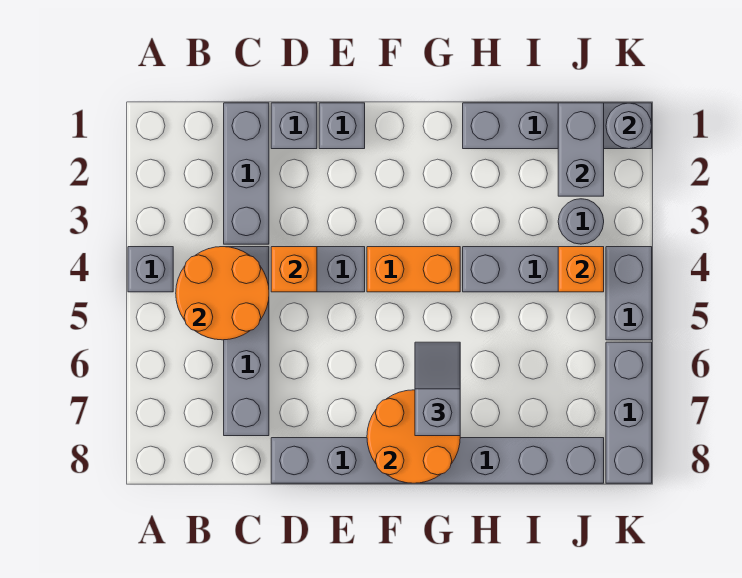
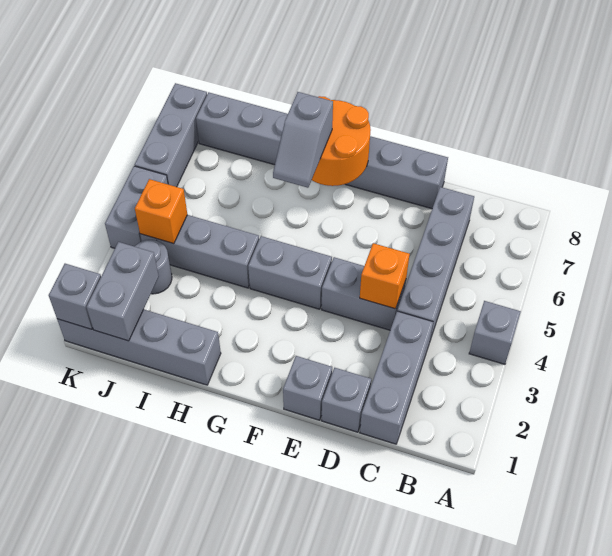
orange 2x2 round brick [176,247,269,340] -> none
orange 1x2 brick [367,247,460,292] -> grey 1x2 brick [248,236,332,309]
grey 1x1 round brick [606,103,652,149] -> grey 1x1 brick [49,264,101,329]

